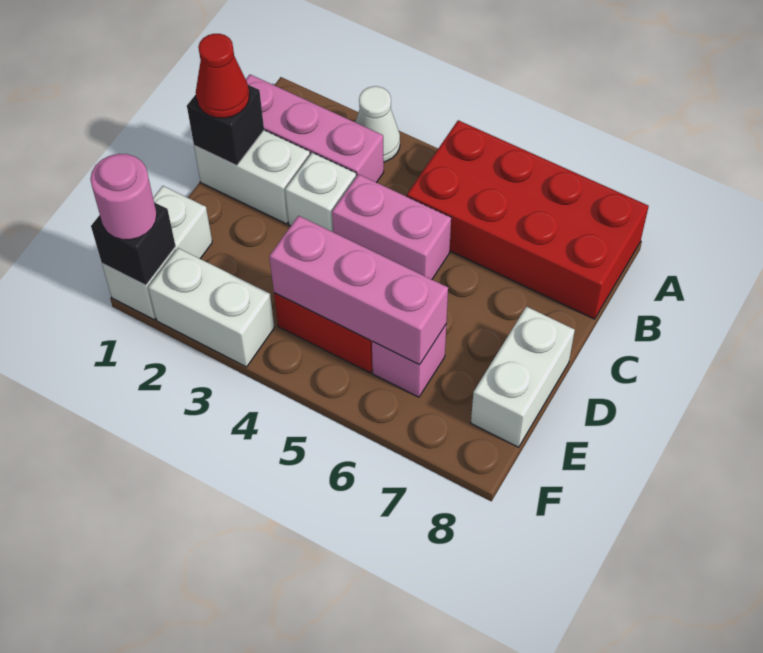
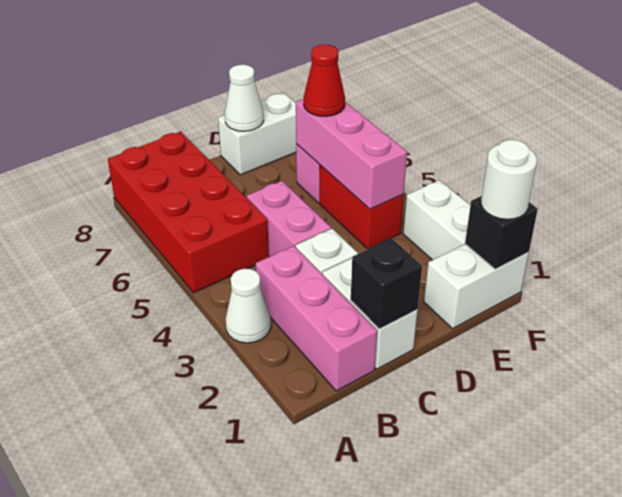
red 1x1 cone [196,34,249,118] -> red 1x1 cone moved to [304,45,345,116]
none -> white 1x1 cone [225,65,264,131]
pink 1x1 round brick [90,154,157,240] -> white 1x1 round brick [481,140,537,219]

